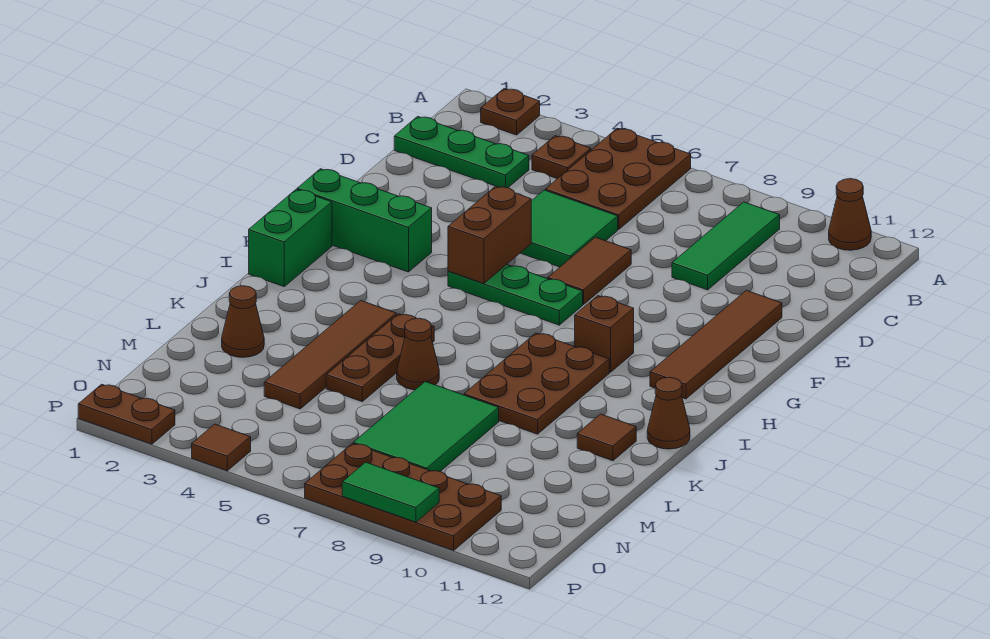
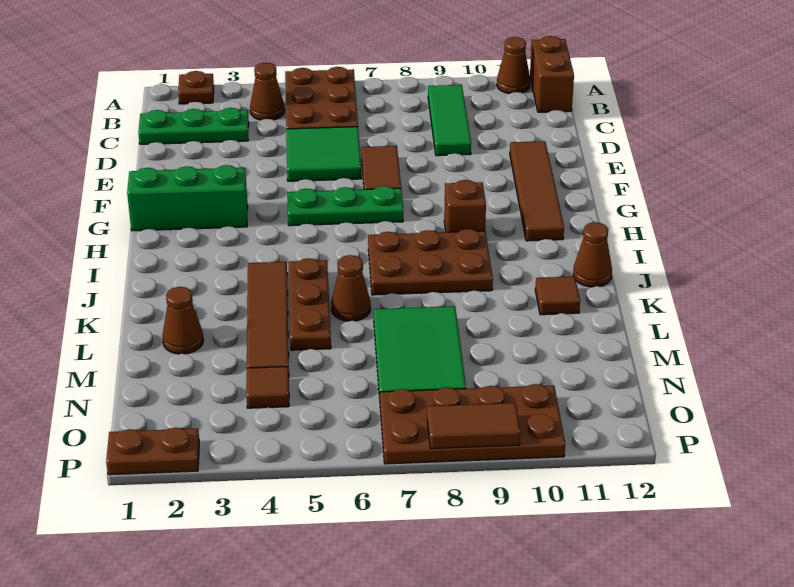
brown 1x1 plate [532,136,591,179] -> brown 1x1 cone [250,63,285,120]
brown 1x2 brick [448,186,531,284] -> brown 1x2 brick moved to [530,36,574,112]
green 1x2 brick [249,189,332,286] -> none
brown 2x3 plate [464,333,609,434] -> brown 2x3 plate turned to [368,229,493,295]
brown 1x1 tile [192,424,251,471] -> brown 1x1 tile moved to [246,367,289,408]
green 1x2 tile [342,462,439,522] -> brown 1x2 tile [427,403,520,449]

